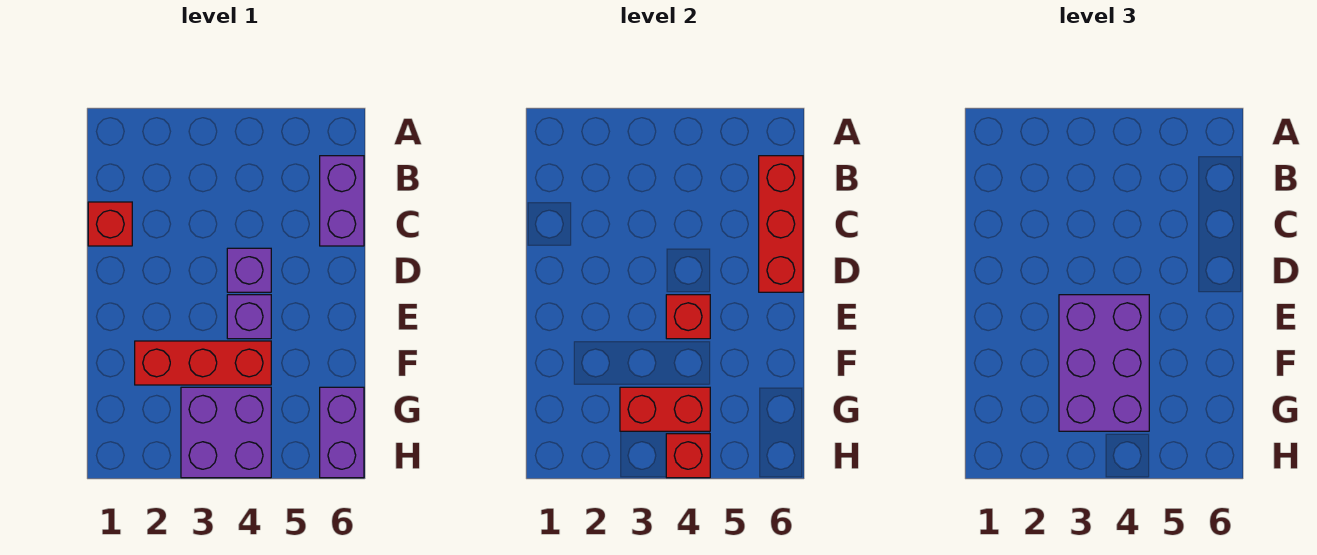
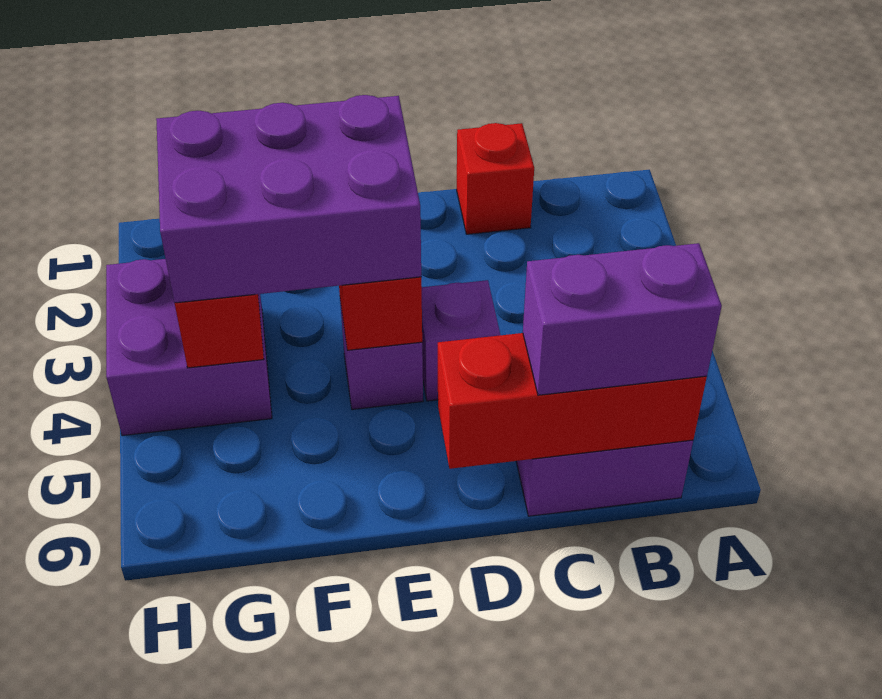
red 1x3 brick [135,341,271,385] -> none
purple 1x2 brick [320,387,364,478] -> purple 1x2 brick moved to [523,243,722,395]
red 1x1 brick [666,434,710,478] -> none

